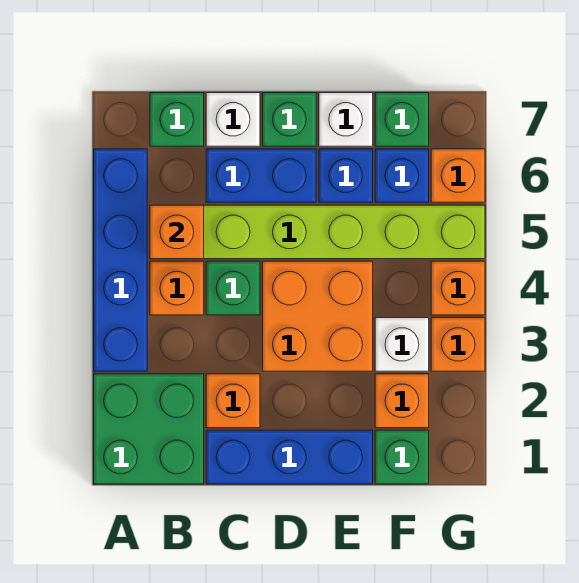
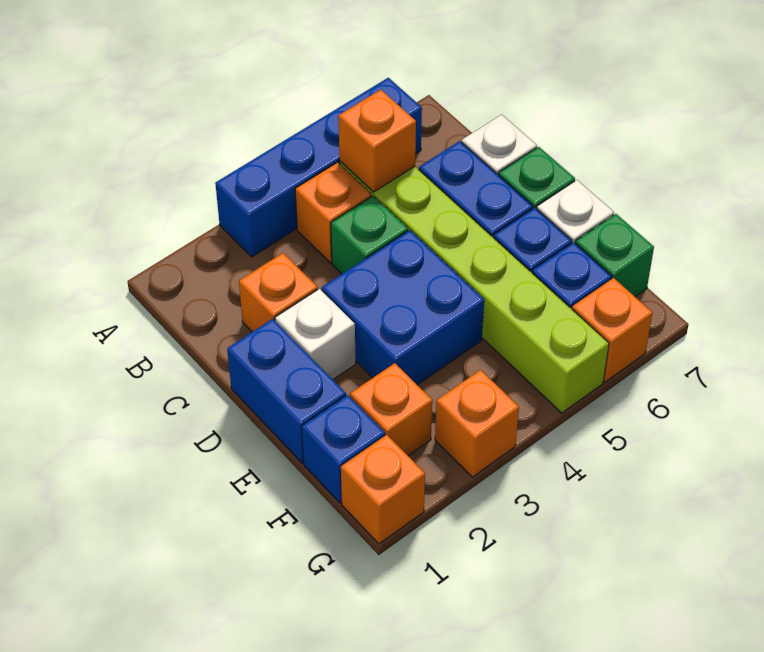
green 2x2 brick [94,374,204,484] -> none
green 1x1 brick [150,93,204,146] -> none
blue 1x3 brick [206,430,373,484] -> blue 1x2 brick [227,319,346,463]
orange 2x2 brick [263,261,373,371] -> blue 2x2 brick [322,230,484,385]
green 1x1 brick [375,430,429,484] -> blue 1x1 brick [302,395,385,503]
white 1x1 brick [375,318,429,371] -> white 1x1 brick moved to [275,289,356,379]
orange 1x1 brick [431,261,485,315] -> orange 1x1 brick moved to [341,435,425,544]

